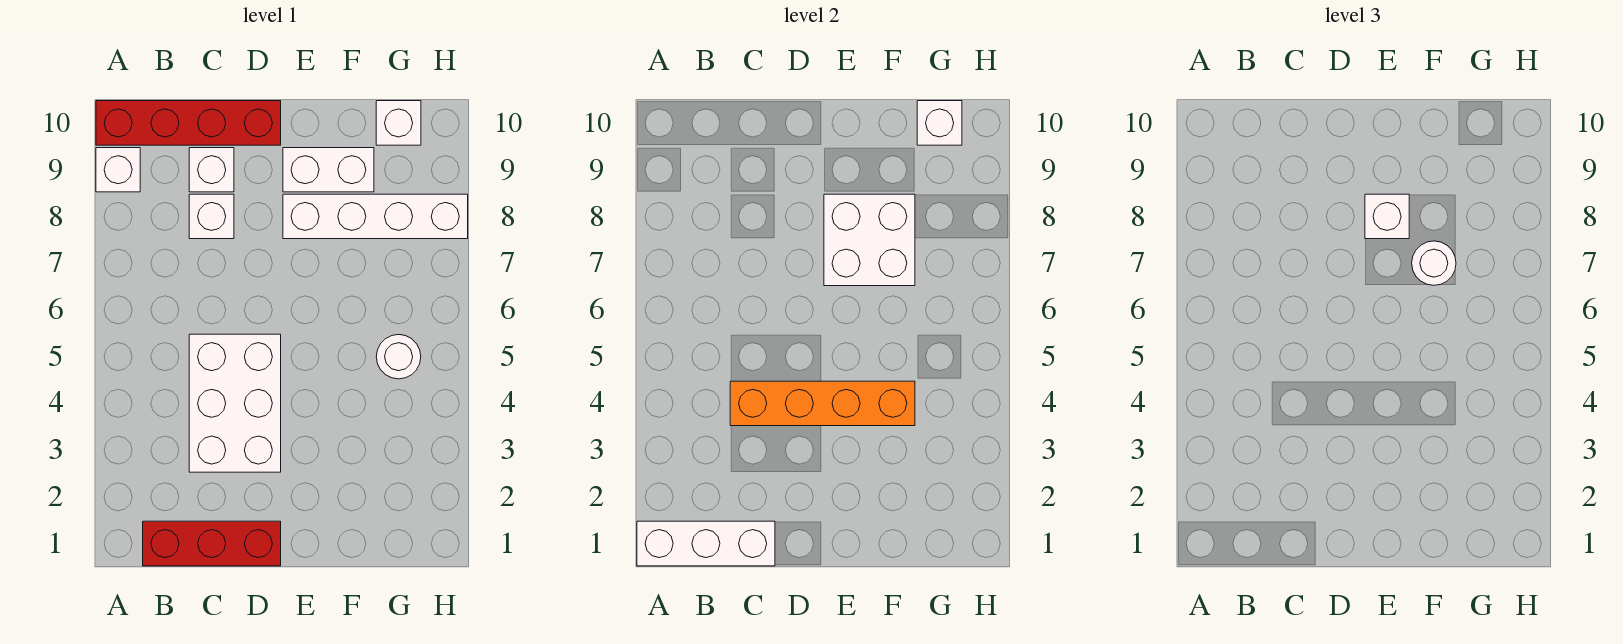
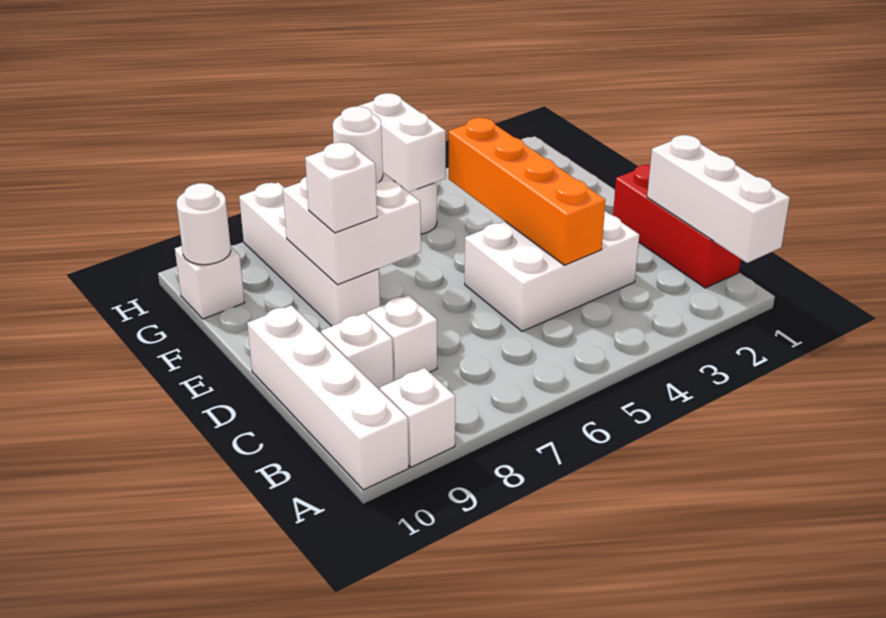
red 1x4 brick [96,101,281,145] -> white 1x4 brick [247,305,409,490]
white 1x2 brick [283,148,374,192] -> white 1x2 brick moved to [359,93,446,192]
white 1x1 brick [917,101,962,145] -> white 1x1 round brick [177,183,231,265]

